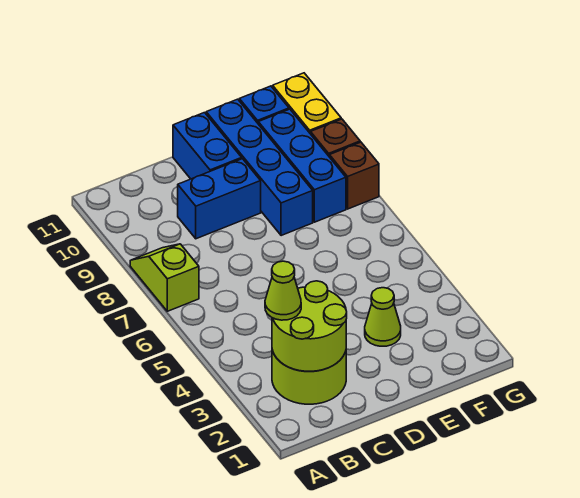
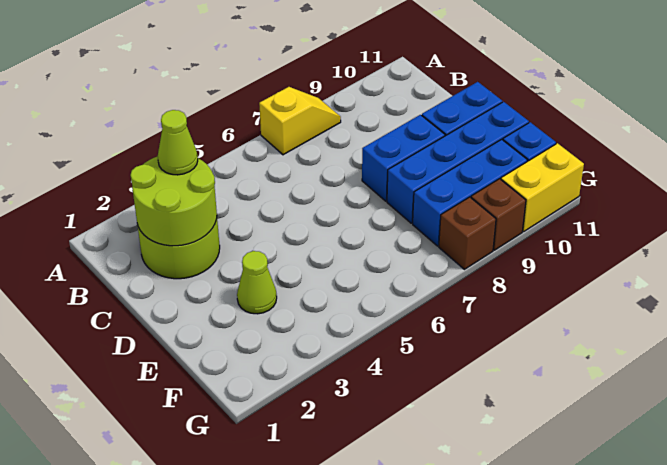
lime 1x2 slope [130,244,199,311] -> yellow 1x2 slope [259,87,341,155]
blue 1x2 brick [178,159,261,239] -> blue 1x2 brick turned to [362,115,445,201]

